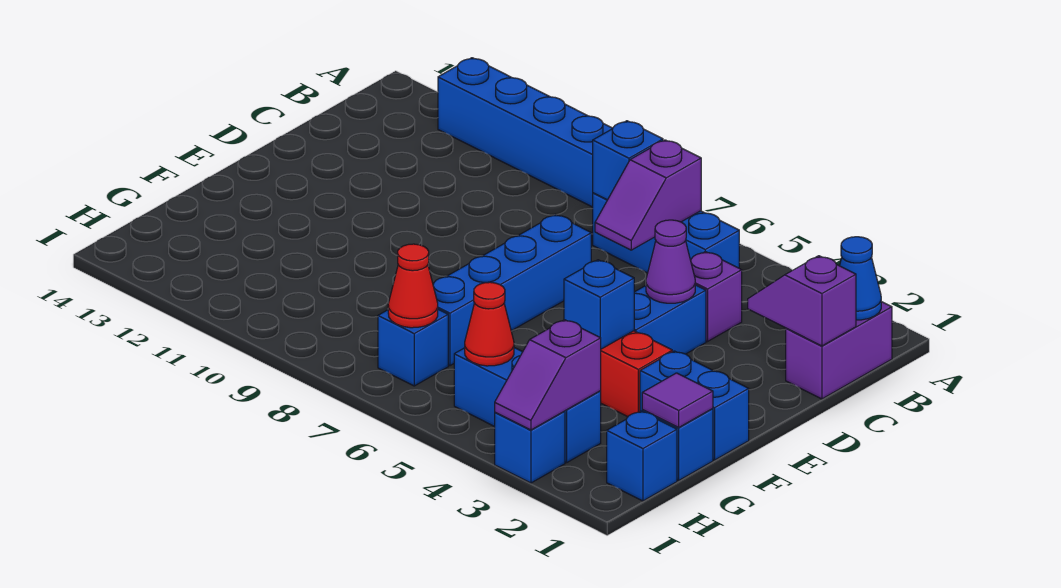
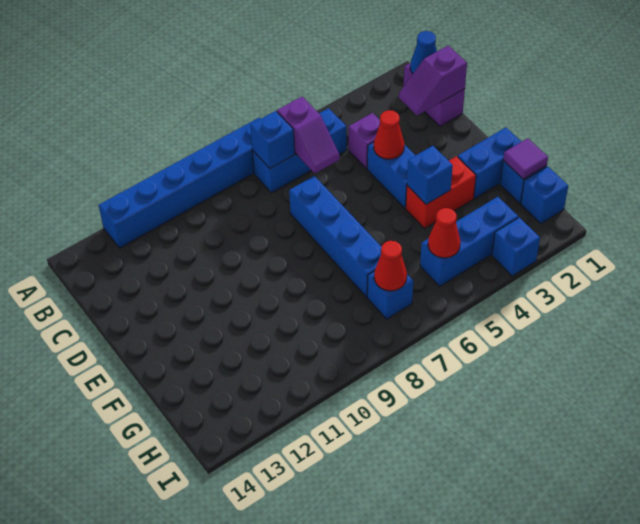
purple 1x1 cone [646,220,695,303] -> red 1x1 cone [374,110,404,159]
purple 1x2 slope [495,320,601,430] -> none

